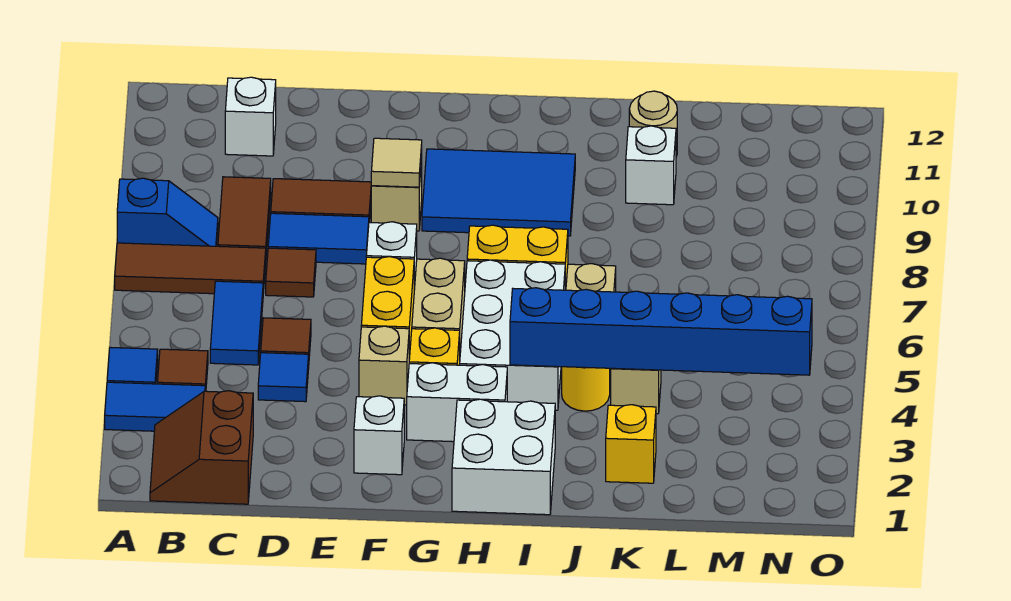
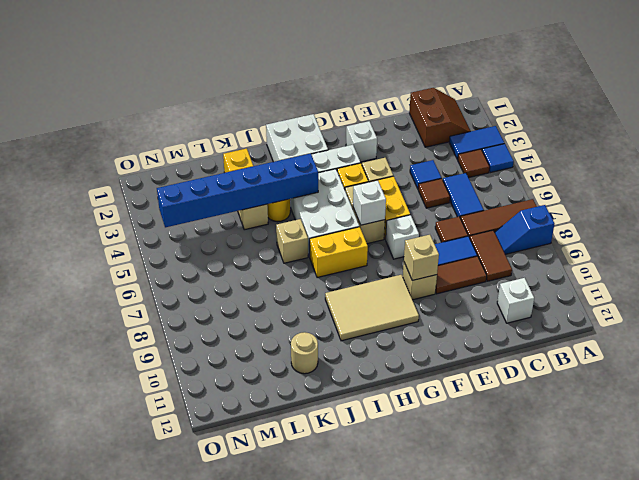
tan 1x1 tile [371,138,422,187] -> tan 1x1 brick [404,235,439,280]
blue 2x3 tile [422,149,575,236] -> tan 2x3 tile [325,275,419,341]
white 1x1 brick [626,126,676,205] -> white 1x1 brick moved to [353,180,386,225]

